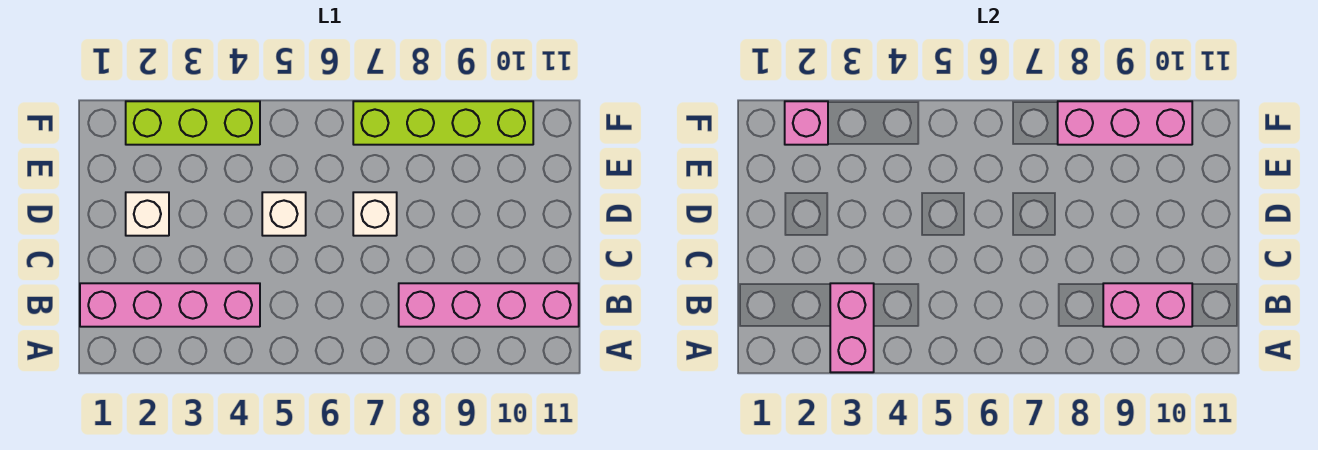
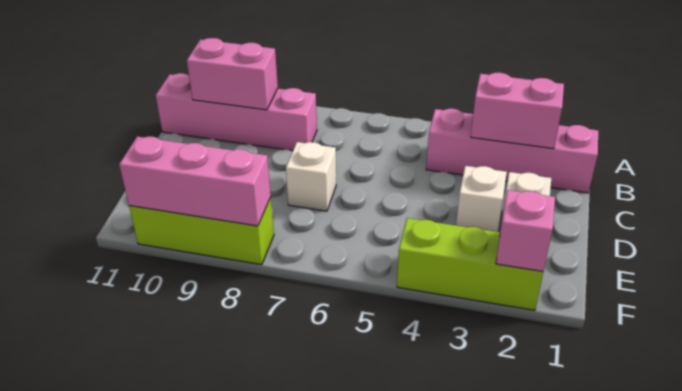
pink 1x2 brick [830,283,874,372] -> pink 1x2 brick turned to [471,73,564,149]
white 1x1 brick [262,192,306,236] -> white 1x1 brick moved to [456,166,507,232]
lime 1x4 brick [353,101,533,145] -> lime 1x3 brick [129,198,274,265]

